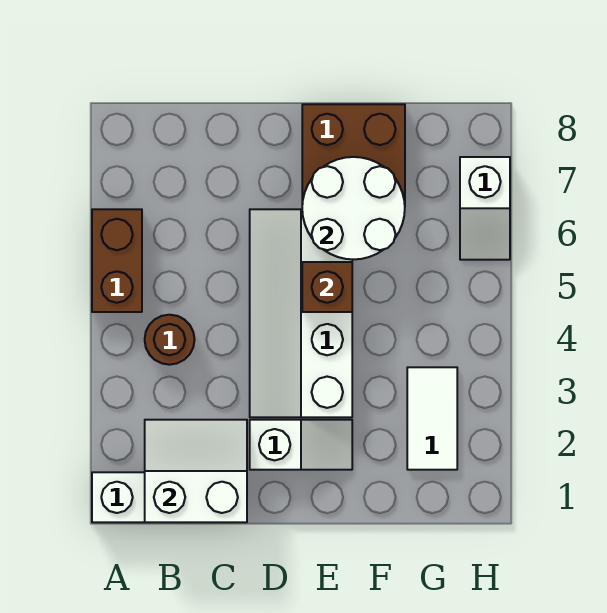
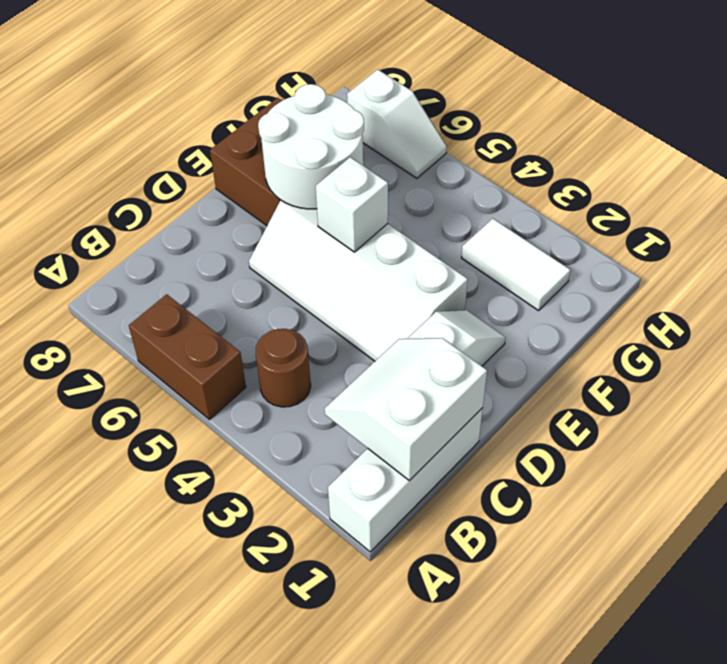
brown 1x1 brick [302,262,352,312] -> white 1x1 brick [316,157,388,252]

